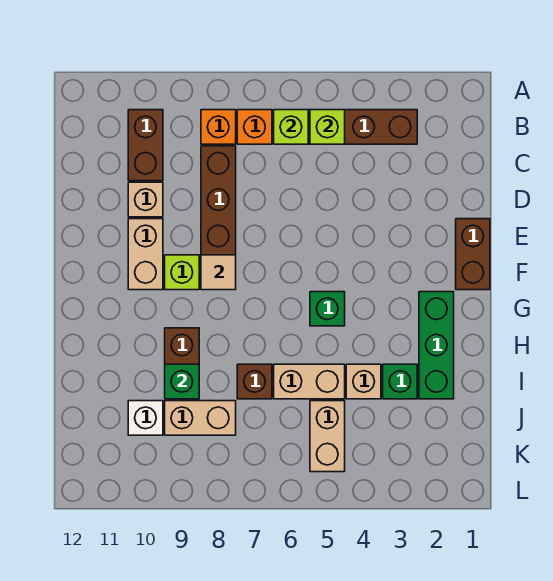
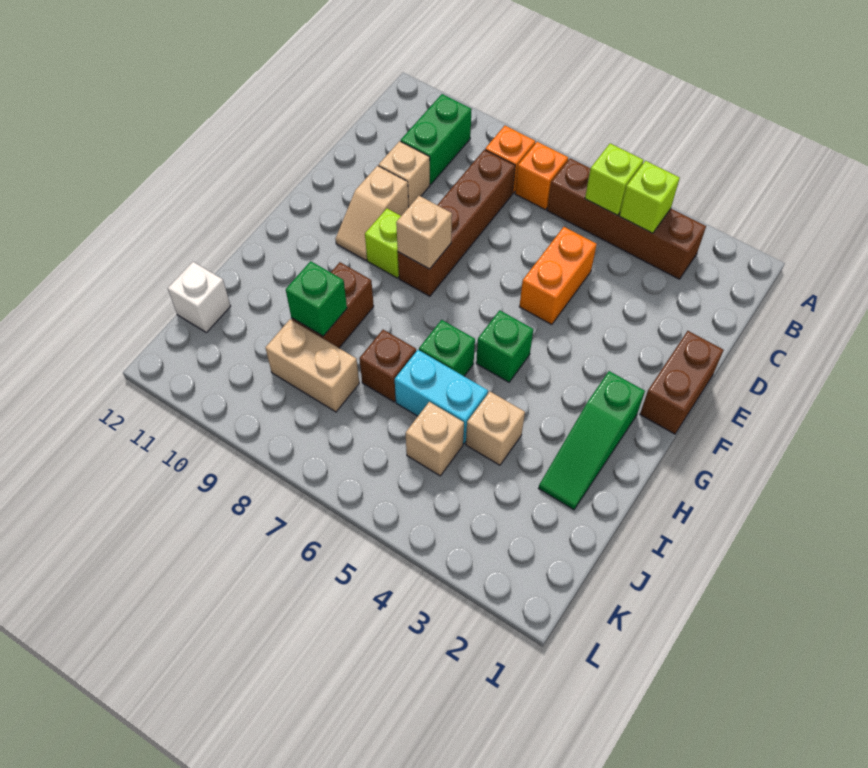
lime 1x1 brick [274,110,308,144] -> lime 1x1 brick moved to [620,161,680,233]
brown 1x2 brick [128,110,163,181] -> green 1x2 brick [401,94,472,185]
none -> orange 1x2 brick [519,227,597,325]
tan 1x2 brick [128,219,163,290] -> tan 1x2 slope [335,166,409,260]
tan 1x1 tile [201,255,236,290] -> tan 1x1 brick [396,196,452,269]
green 1x3 brick [419,292,454,399] -> green 1x3 slope [539,371,645,510]
green 1x1 brick [383,364,417,399] -> green 1x1 brick moved to [419,320,475,376]
tan 1x2 brick [274,364,345,399] -> cyan 1x2 brick [395,350,488,444]
tan 1x2 brick [310,401,345,472] -> tan 1x1 brick [406,402,464,476]
white 1x1 brick [128,401,163,435] -> white 1x1 brick moved to [168,262,231,333]

